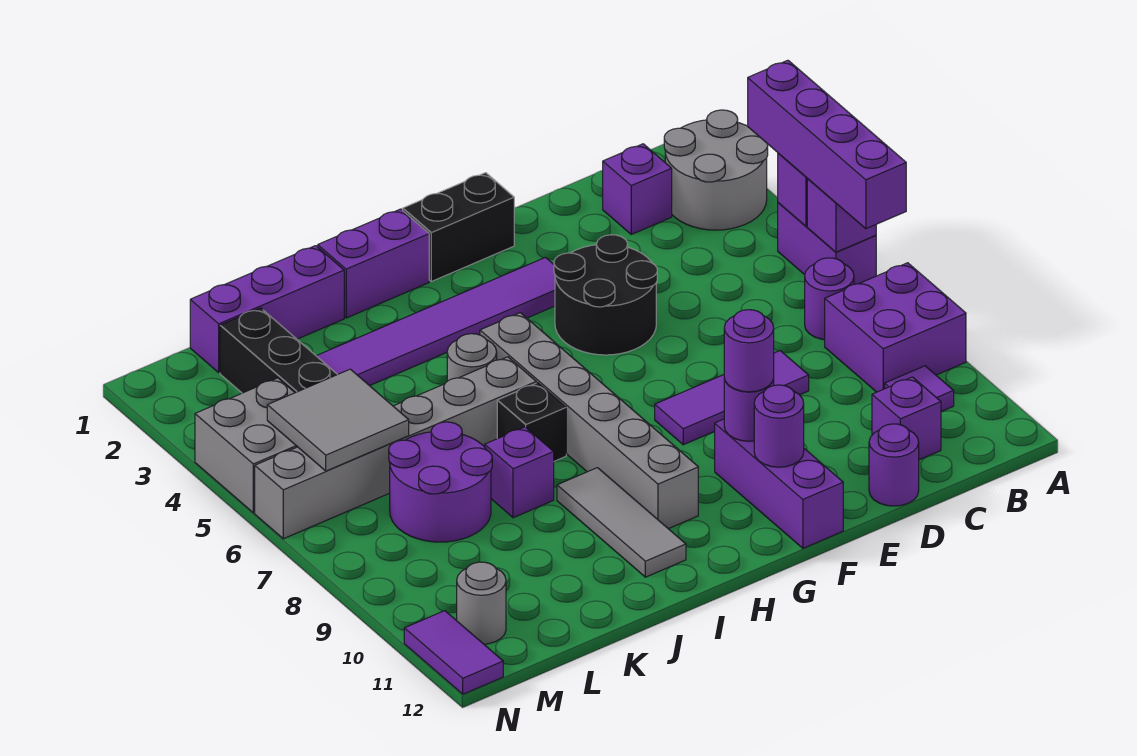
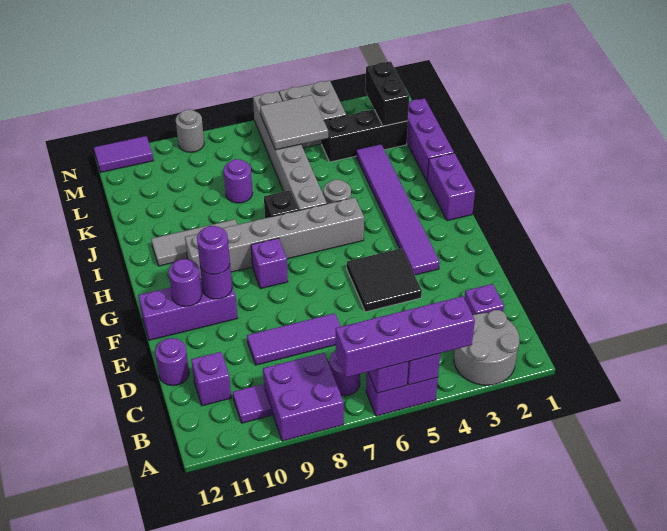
purple 1x3 tile [655,351,809,445] -> purple 1x3 tile turned to [247,313,341,365]
black 2x2 round brick [554,235,657,355] -> black 2x2 tile [347,248,422,312]
black 1x2 brick [403,173,514,281] -> black 1x2 brick moved to [365,61,409,126]
purple 1x1 brick [485,427,554,518] -> purple 1x1 brick moved to [251,238,288,289]
purple 2x2 round brick [389,422,492,542] -> purple 1x1 round brick [224,159,253,203]
grey 1x1 round brick [457,562,506,644] -> grey 1x1 round brick moved to [176,109,204,152]

